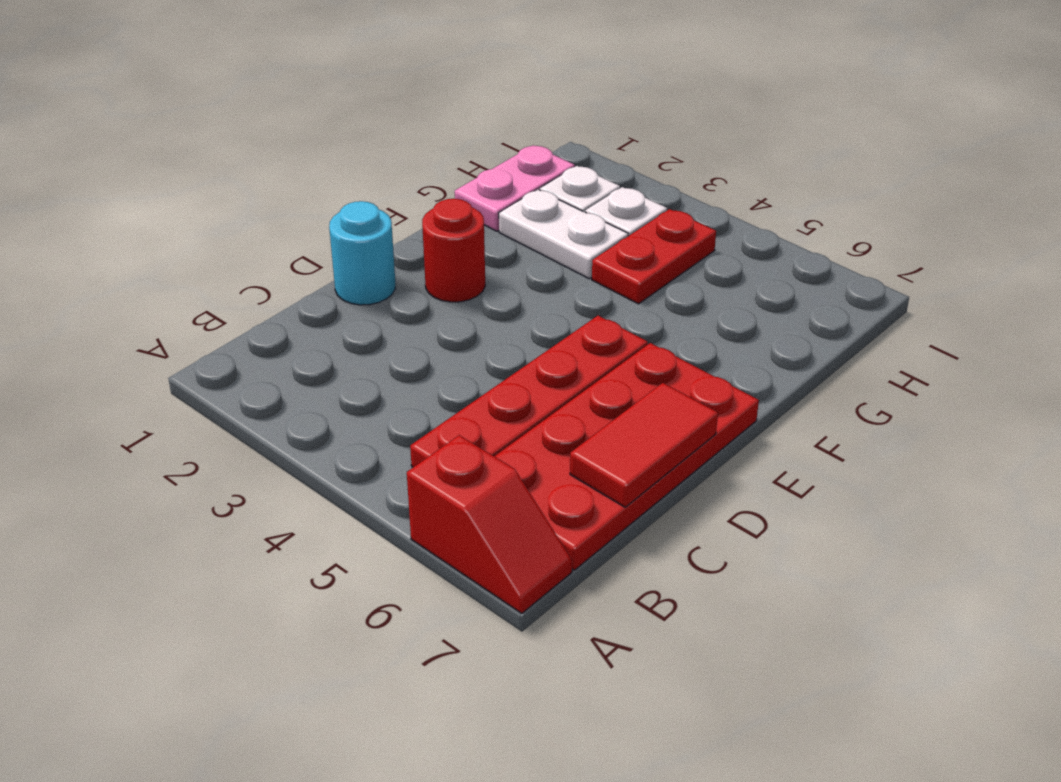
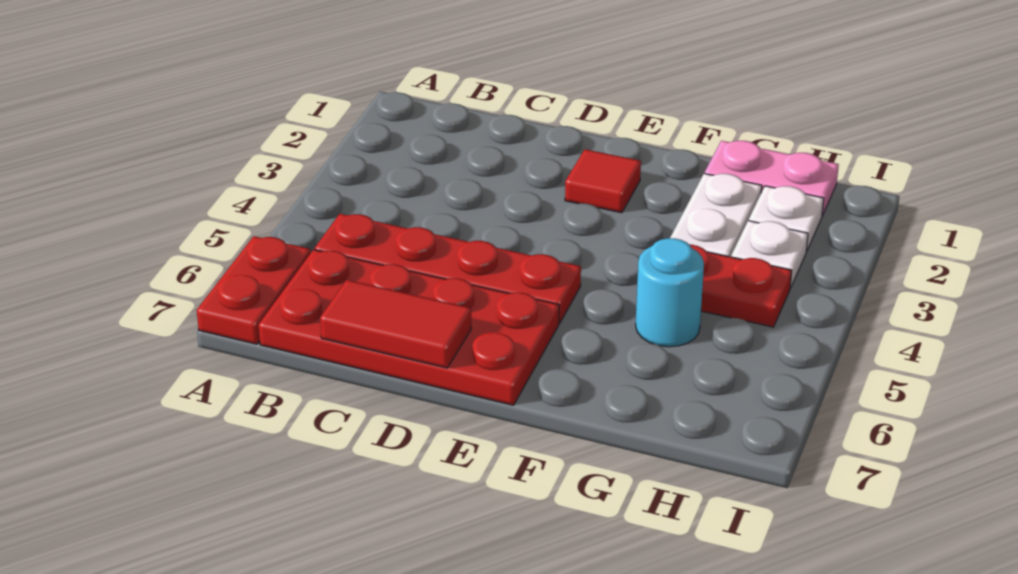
red 1x2 slope [407,435,572,613] -> red 1x2 plate [197,236,311,344]
cyan 1x1 round brick [329,201,395,305] -> cyan 1x1 round brick moved to [636,238,704,347]
red 1x1 round brick [422,199,485,302] -> red 1x1 tile [565,149,641,213]

